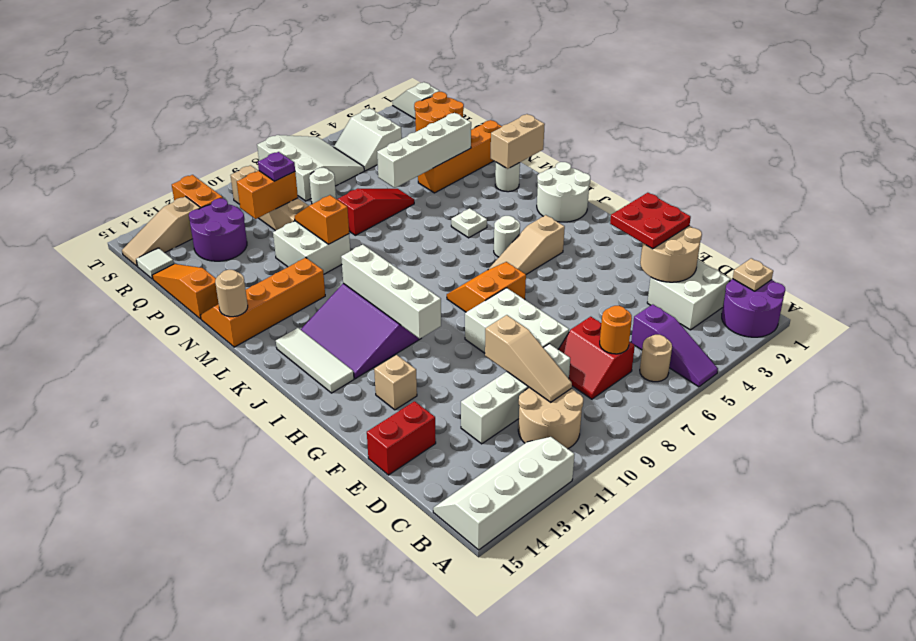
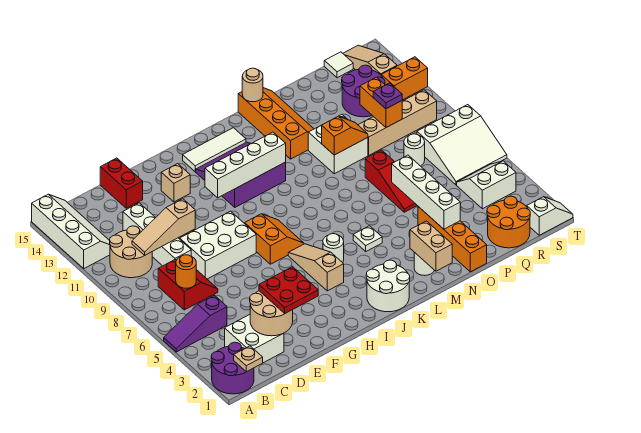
tan 1x1 round brick [640,335,672,382] -> none
red 2x2 slope [558,317,635,399] -> red 2x2 slope turned to [158,260,218,310]
orange 1x3 slope [152,264,219,319] -> none

